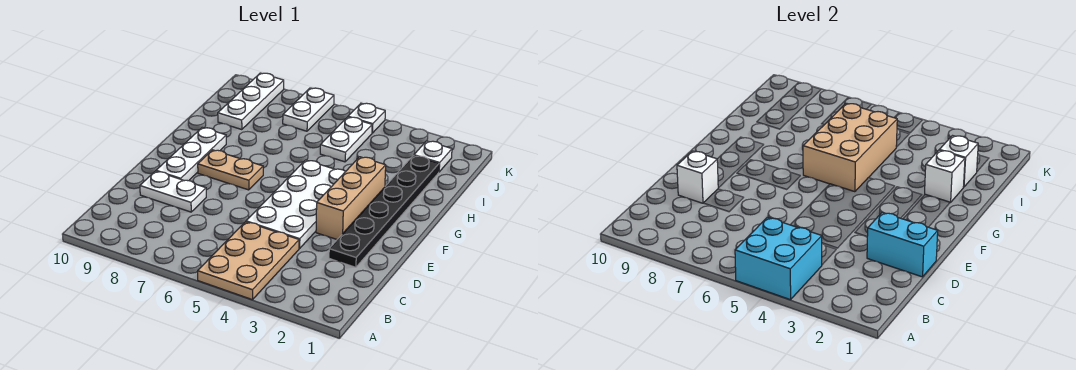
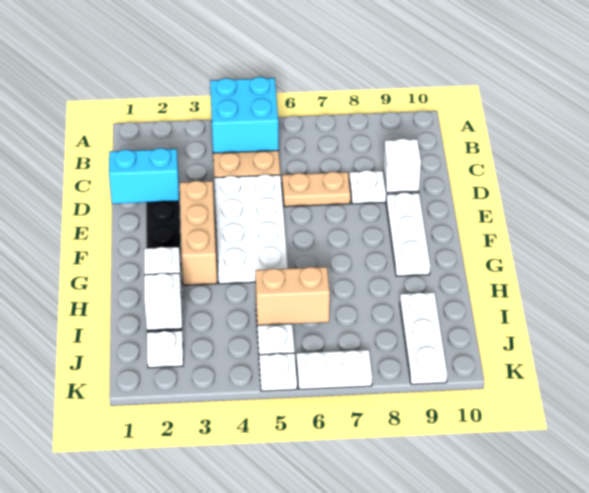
tan 1x2 plate [198,150,263,190] -> tan 1x2 plate moved to [282,172,351,207]
tan 2x3 brick [803,103,897,192] -> tan 1x2 brick [255,267,330,325]
white 1x2 plate [283,88,334,131] -> white 1x2 plate turned to [296,350,372,389]

